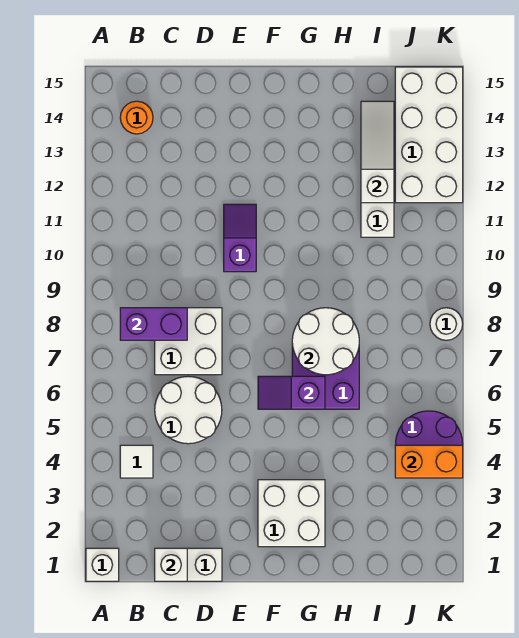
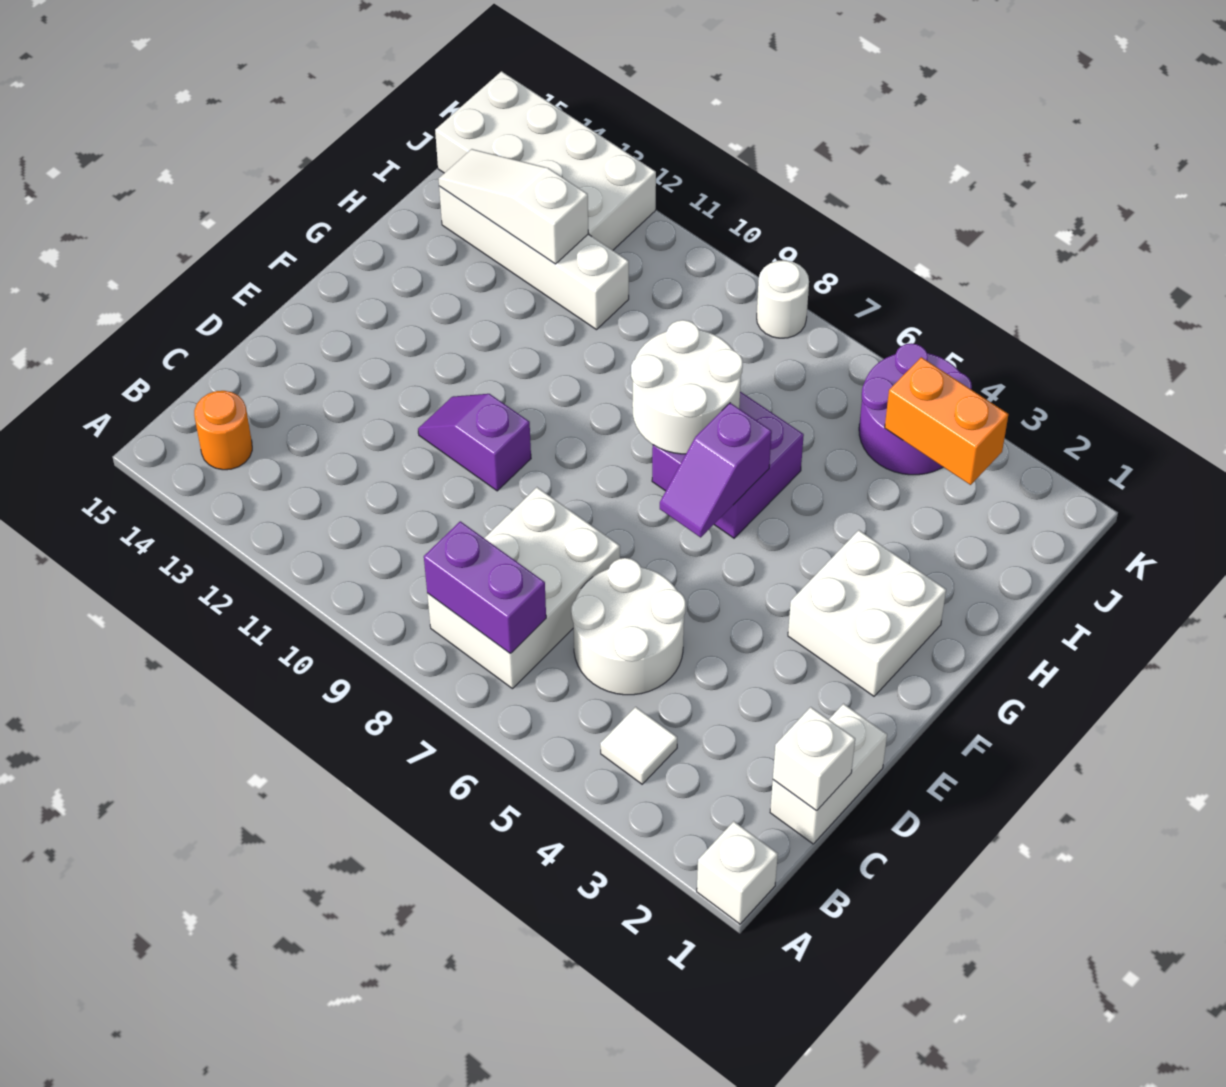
purple 1x2 brick [120,308,187,340] -> purple 1x2 brick turned to [424,521,546,653]
white 2x2 brick [155,308,222,375] -> white 2x3 brick [427,487,620,689]
orange 1x2 brick [395,445,463,478] -> orange 1x2 brick turned to [885,357,1008,485]

